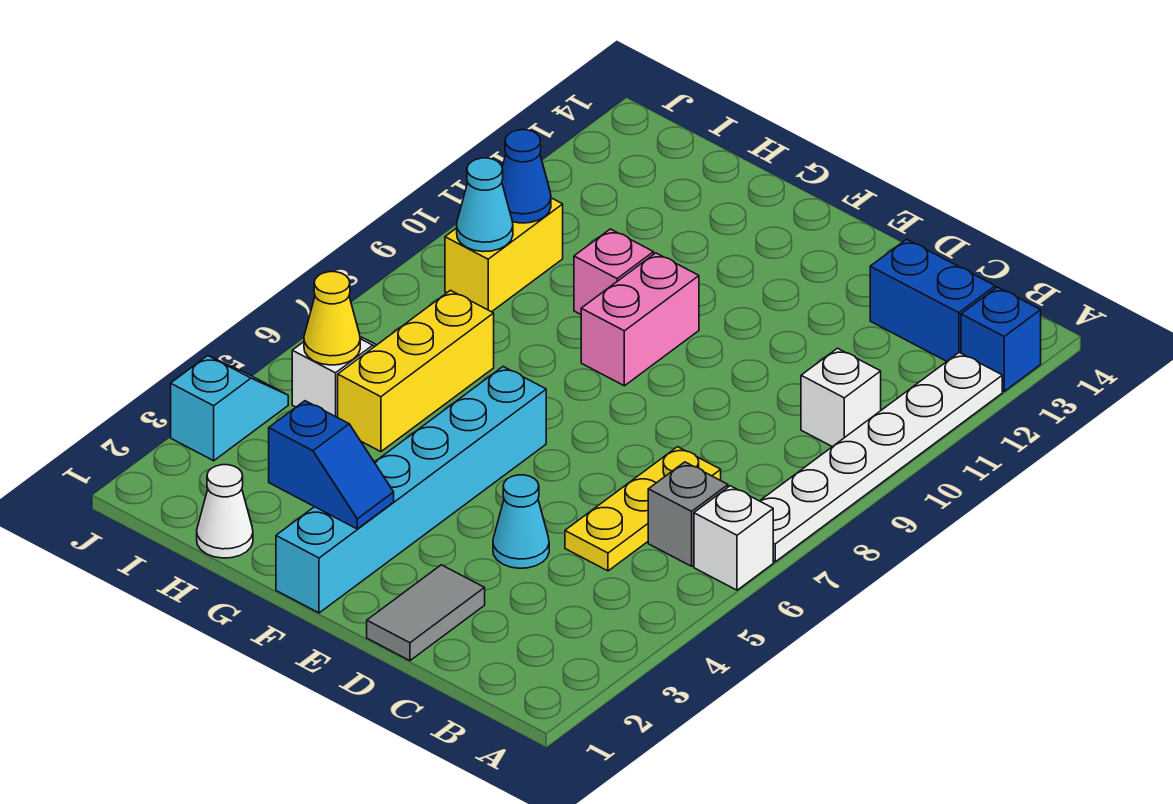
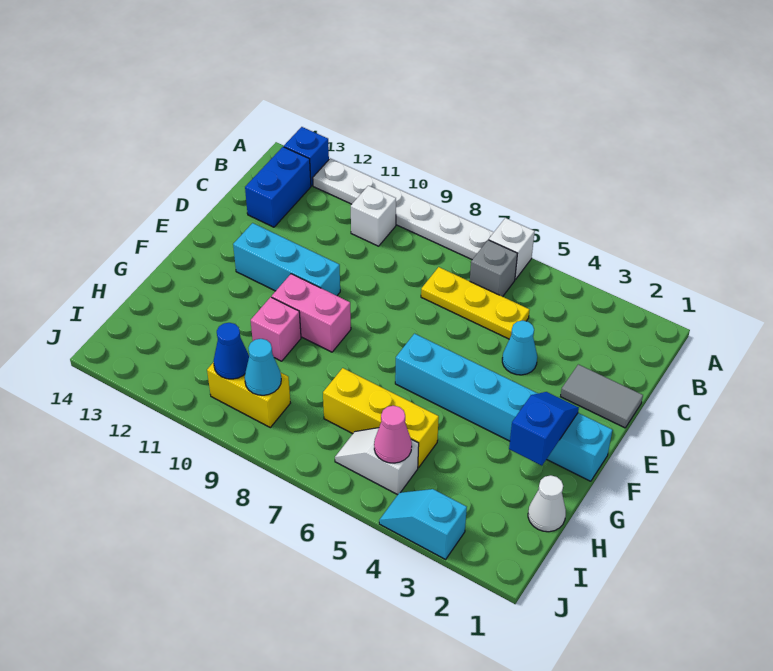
none -> cyan 1x3 brick [233,223,340,296]
yellow 1x1 cone [304,272,360,365] -> pink 1x1 cone [374,406,412,463]

